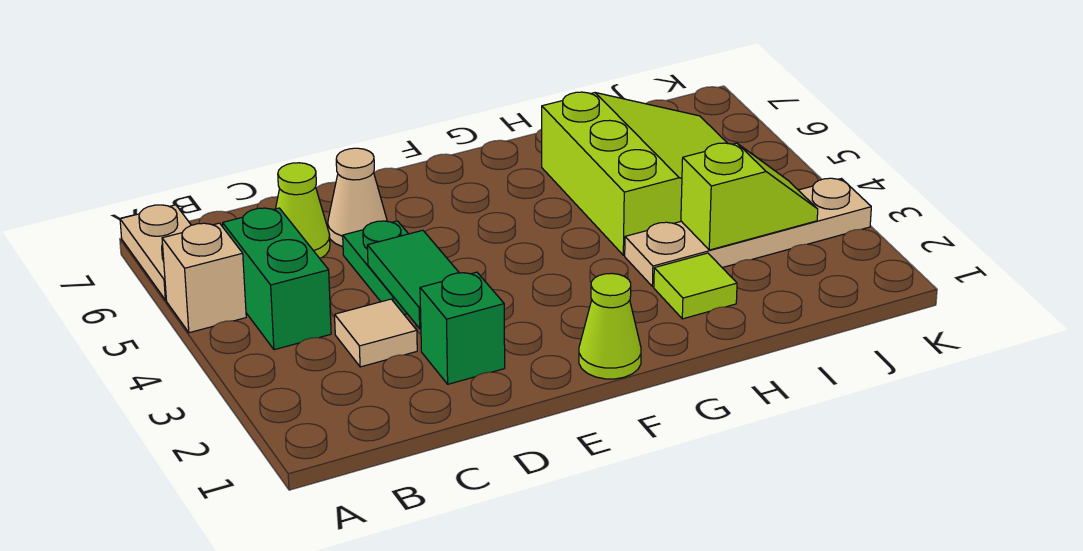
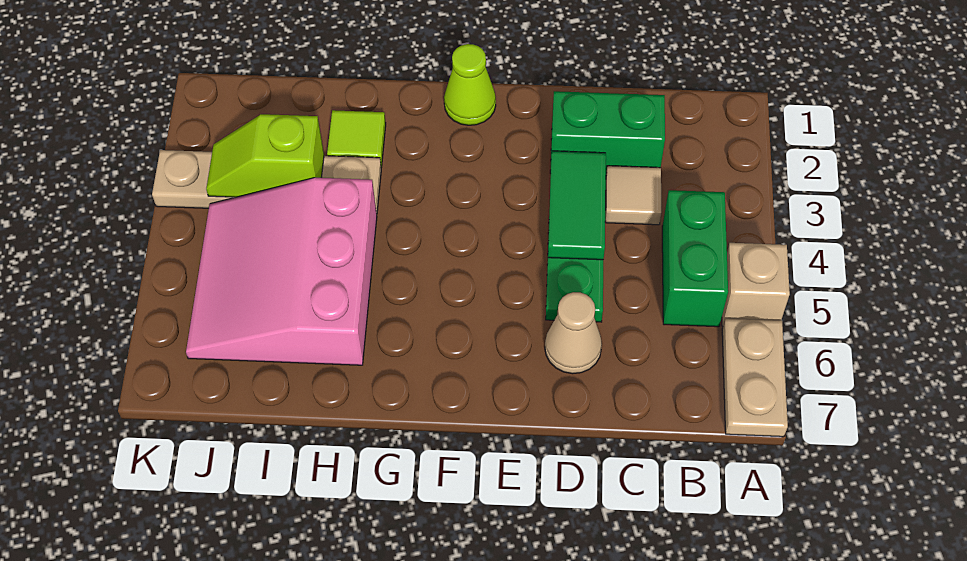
lime 1x1 cone [276,163,330,258] -> none
green 1x1 brick [420,272,505,384] -> green 1x2 brick [550,91,665,173]
lime 3x3 slope [542,92,728,255] -> pink 3x3 slope [186,178,377,365]

